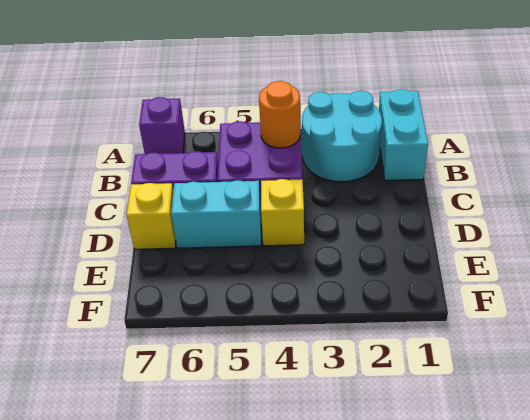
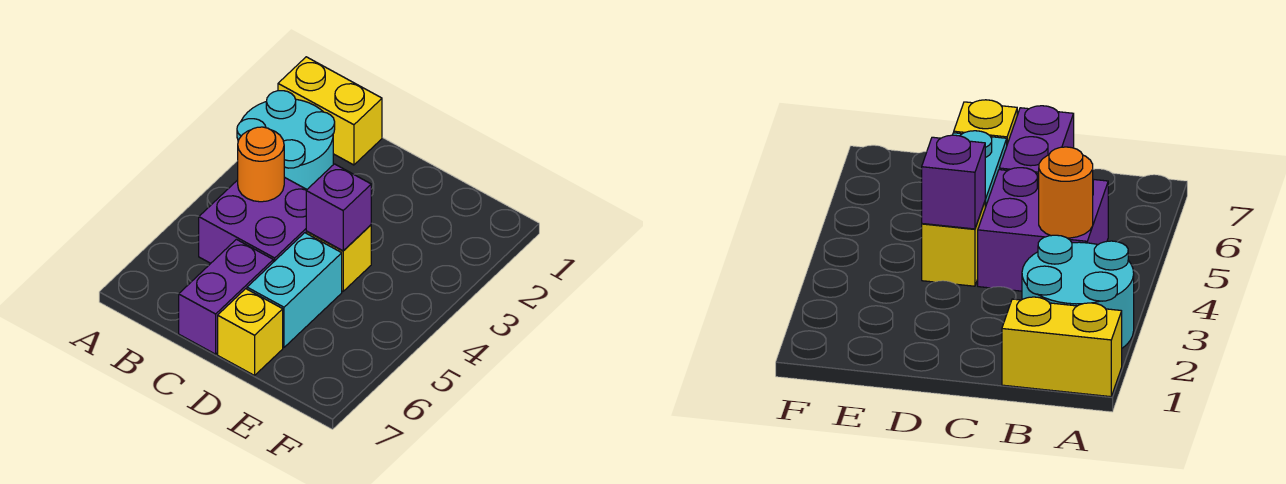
cyan 1x2 brick [379,89,428,181] -> yellow 1x2 brick [278,57,382,165]
purple 1x1 brick [139,97,185,154] -> purple 1x1 brick moved to [306,164,371,251]

